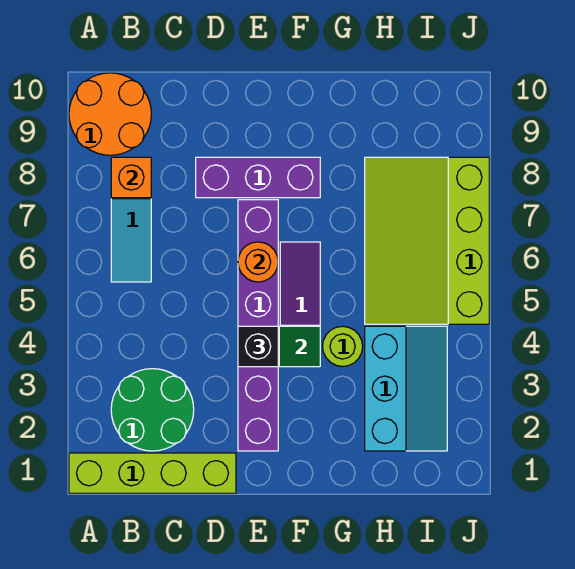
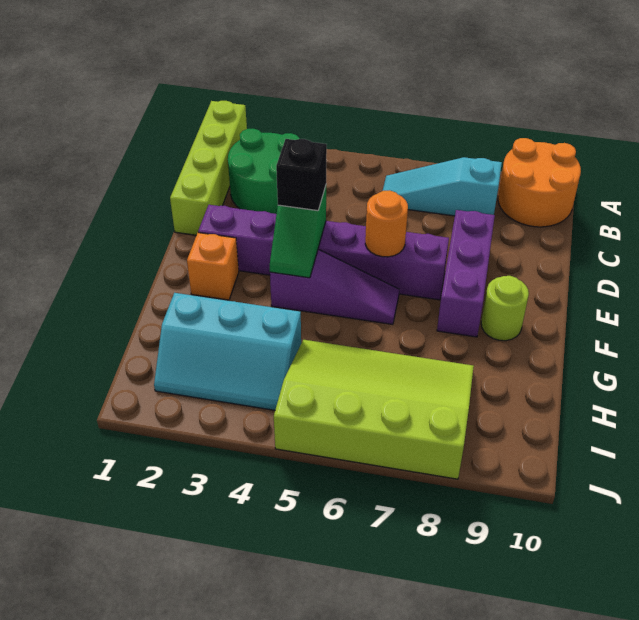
orange 1x1 brick [111,157,151,198] -> orange 1x1 brick moved to [187,233,239,300]
lime 1x1 round brick [323,326,363,367] -> lime 1x1 round brick moved to [481,276,529,341]

